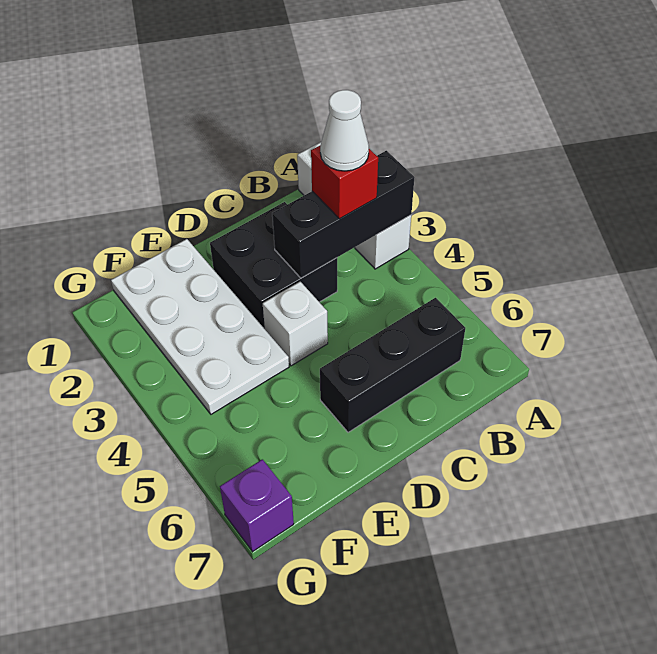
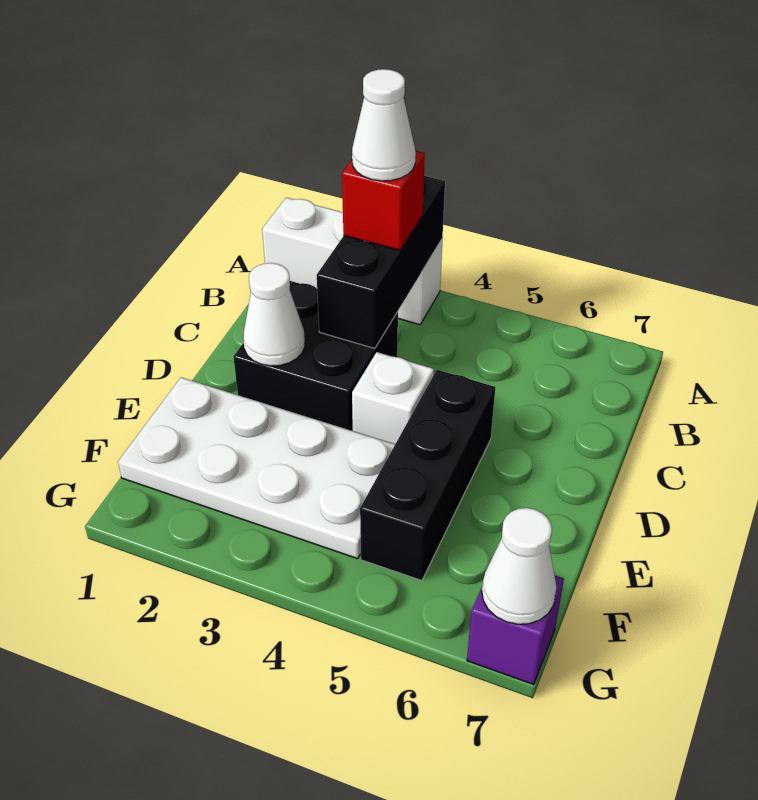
black 1x3 brick [320,298,465,432] -> black 1x3 brick moved to [360,370,495,581]
none -> white 1x1 cone [243,263,305,366]
none -> white 1x1 cone [482,508,557,624]

